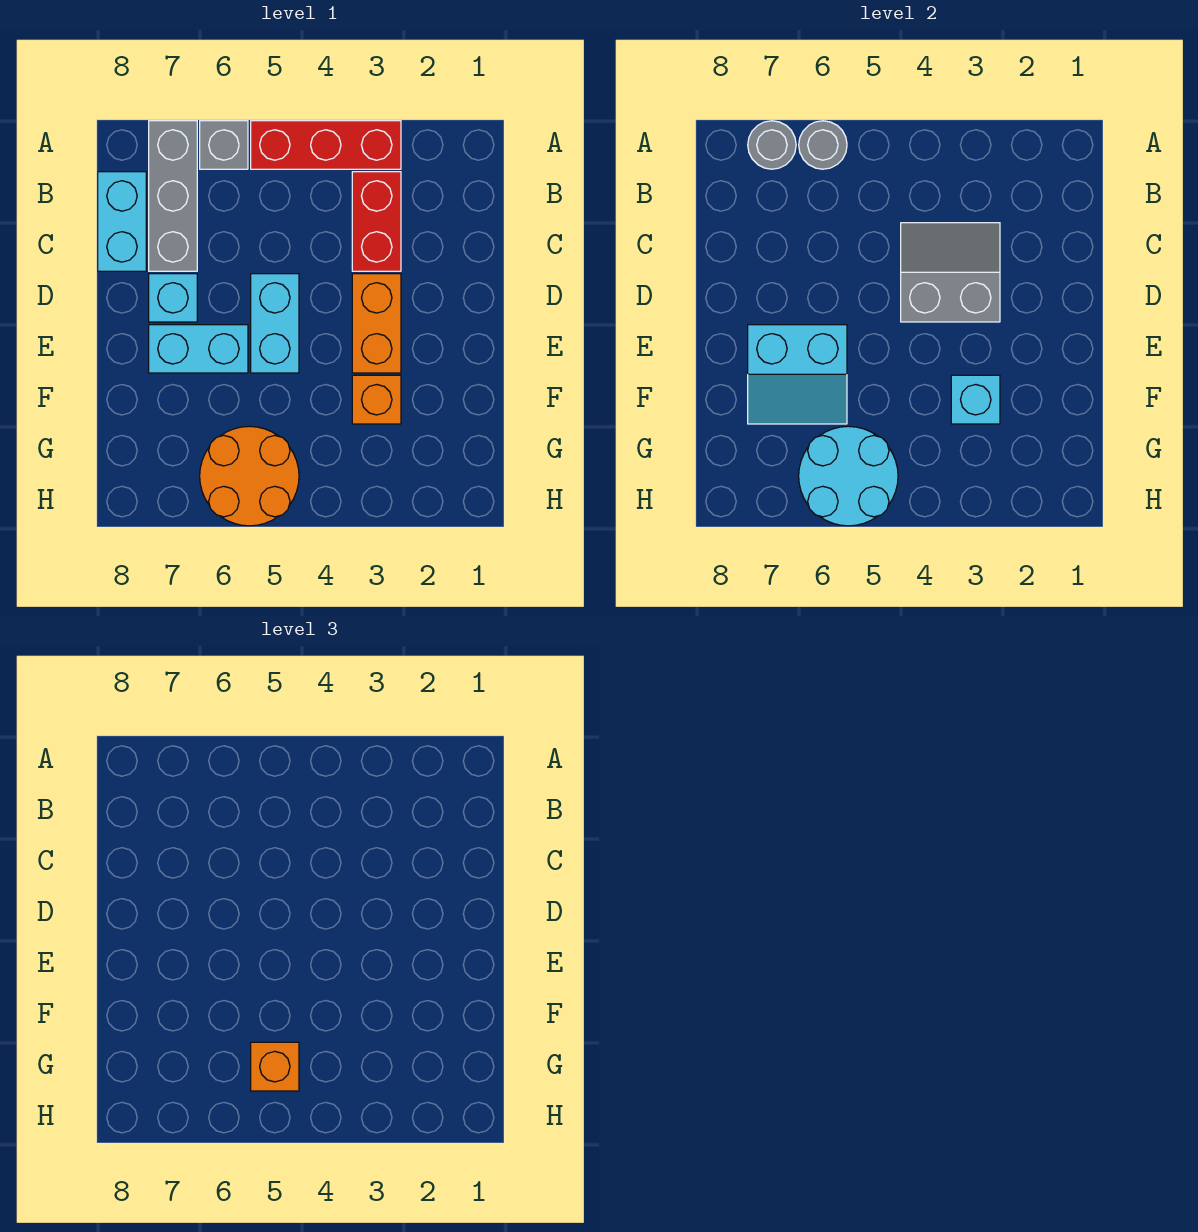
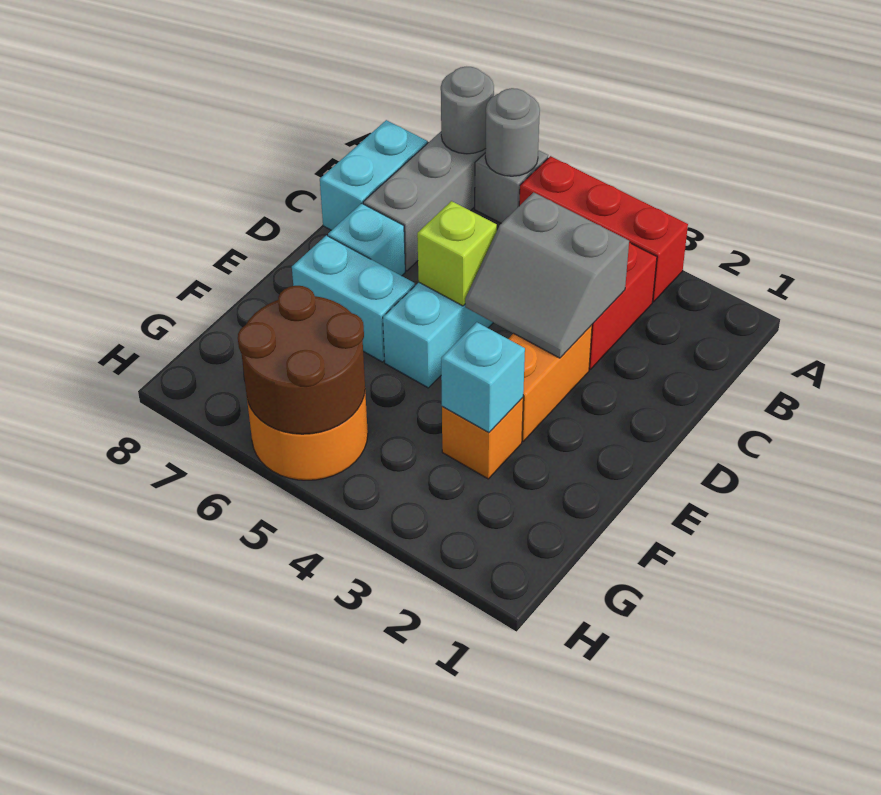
grey 2x2 slope [901,223,1000,322] -> grey 2x2 slope turned to [465,192,629,358]
none -> lime 1x1 brick [417,201,497,306]
cyan 2x2 slope [748,325,847,424] -> none
cyan 2x2 round brick [799,426,898,526] -> brown 2x2 round brick [238,286,365,434]
orange 1x1 brick [251,1042,299,1091] -> none

